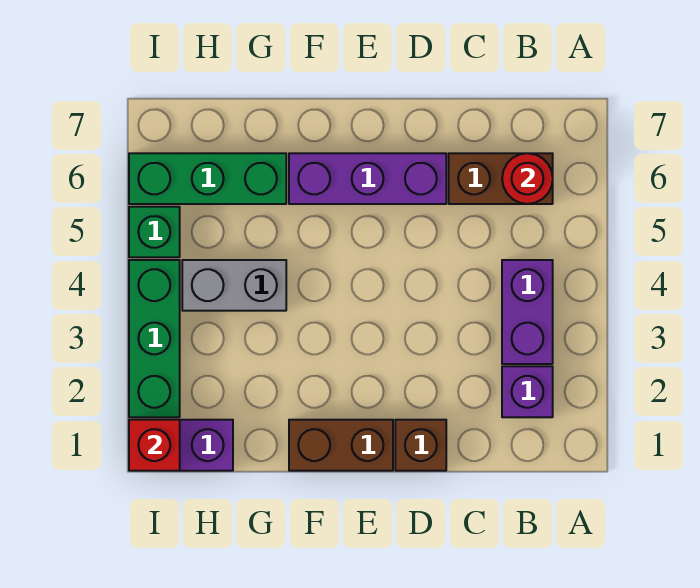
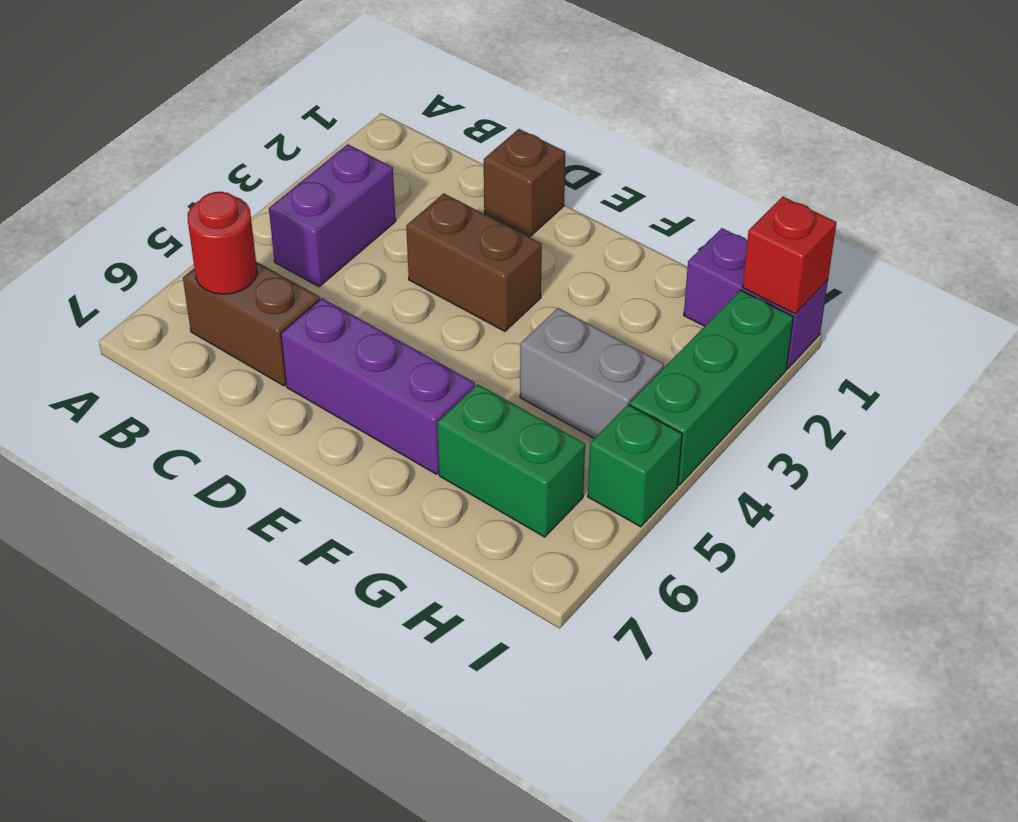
purple 1x1 brick [502,366,553,417] -> none
brown 1x2 brick [289,420,393,471] -> brown 1x2 brick moved to [406,193,542,331]
green 1x3 brick [129,153,286,204] -> green 1x2 brick [437,384,585,537]

